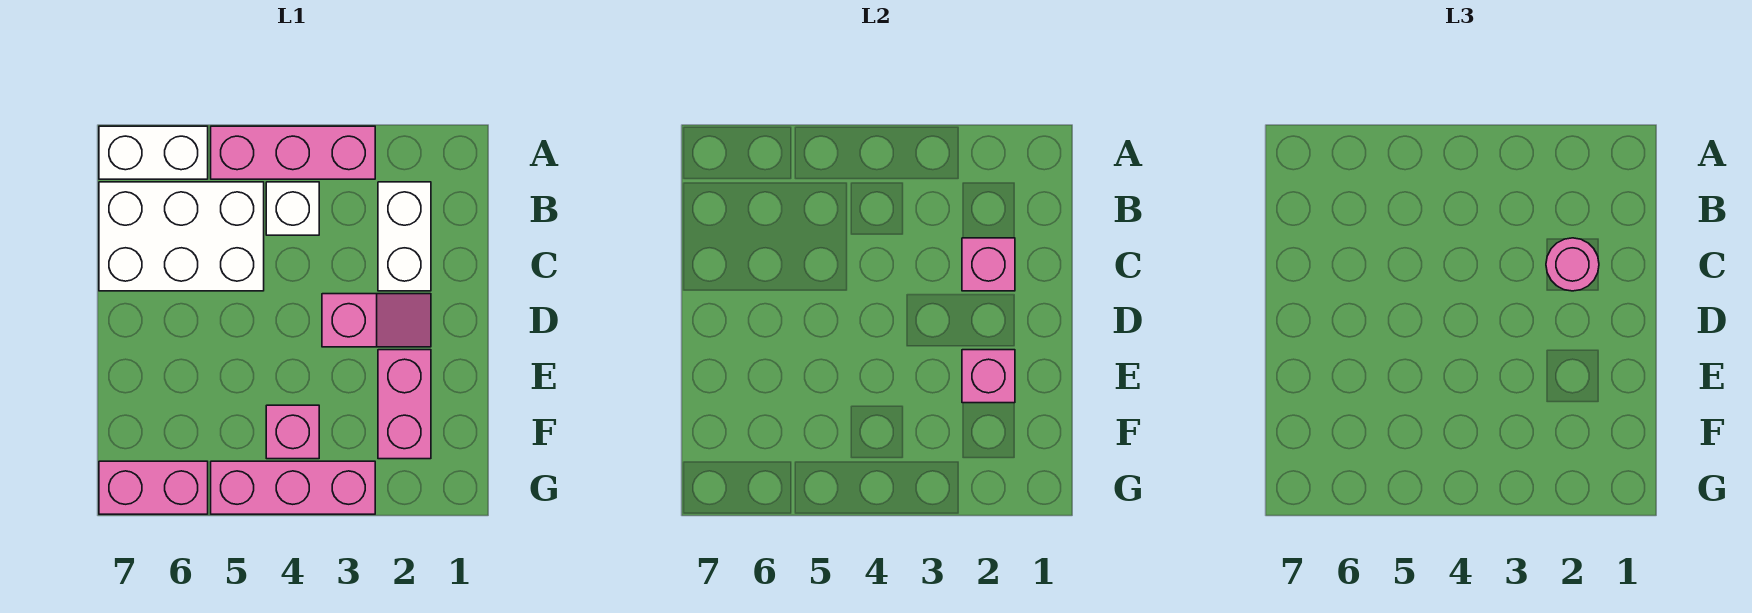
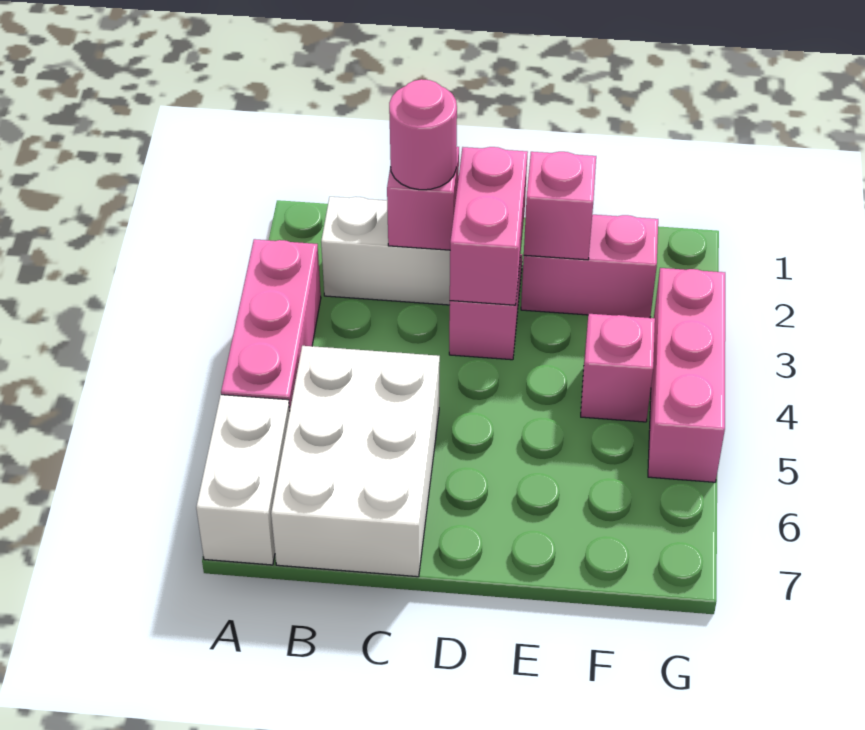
white 1x1 brick [266,182,319,235] -> none
pink 1x2 brick [99,461,208,514] -> pink 1x2 brick moved to [450,147,528,305]

